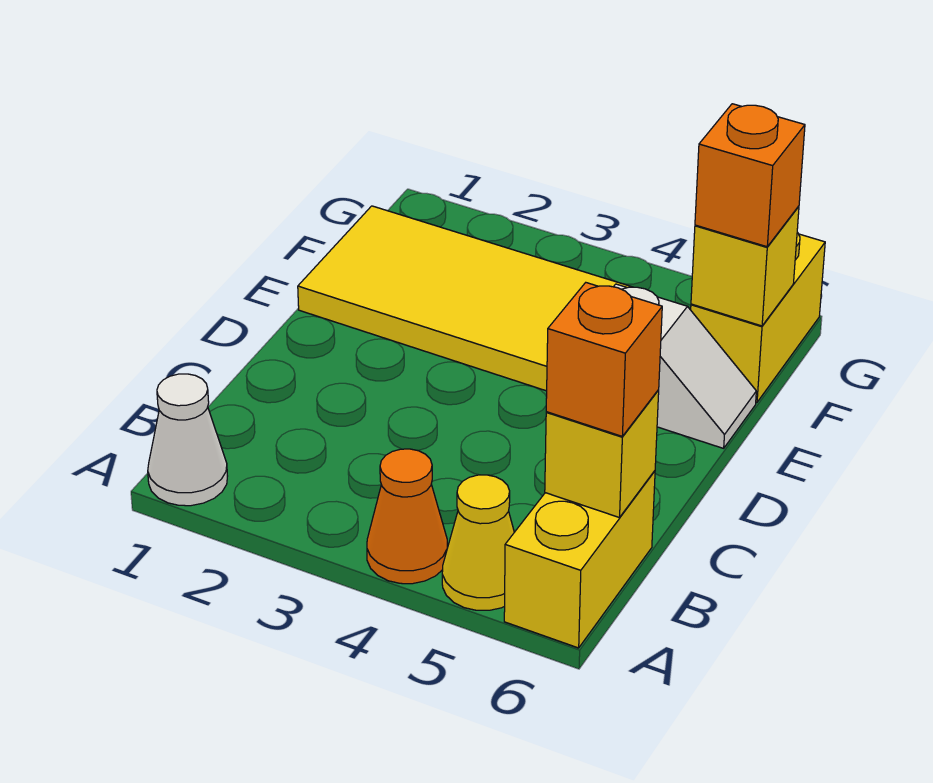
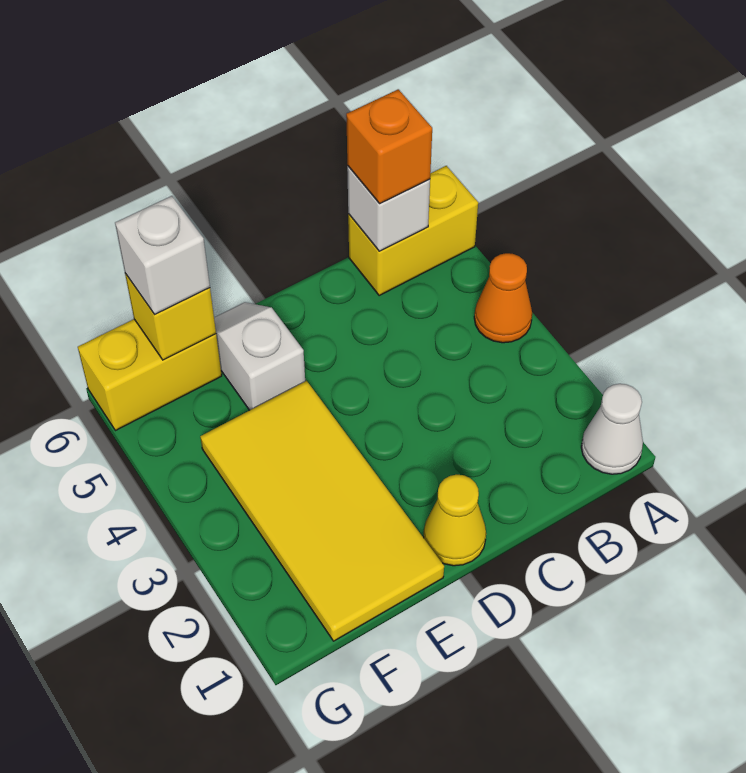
yellow 1x1 cone [442,475,514,610] -> yellow 1x1 cone moved to [424,475,486,566]
yellow 1x1 brick [545,390,659,518] -> white 1x1 brick [347,166,430,251]
orange 1x1 brick [695,104,805,247] -> white 1x1 brick [115,196,210,314]

